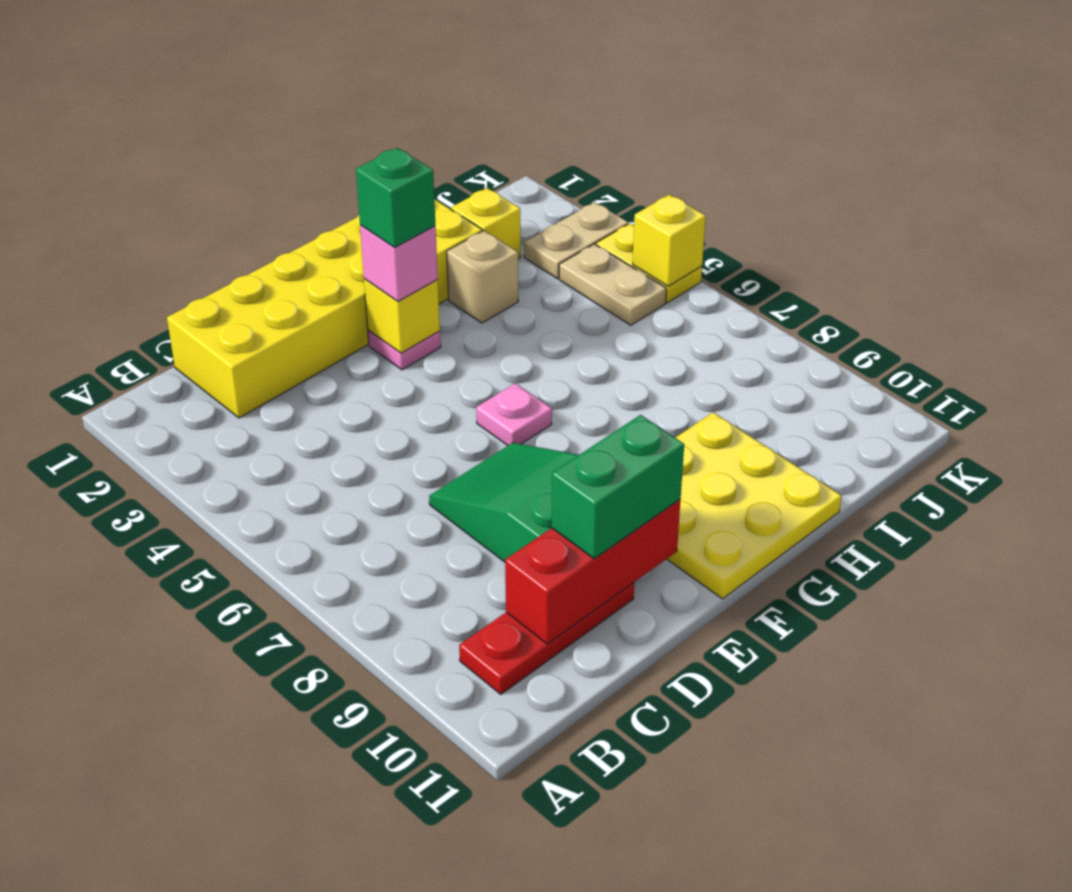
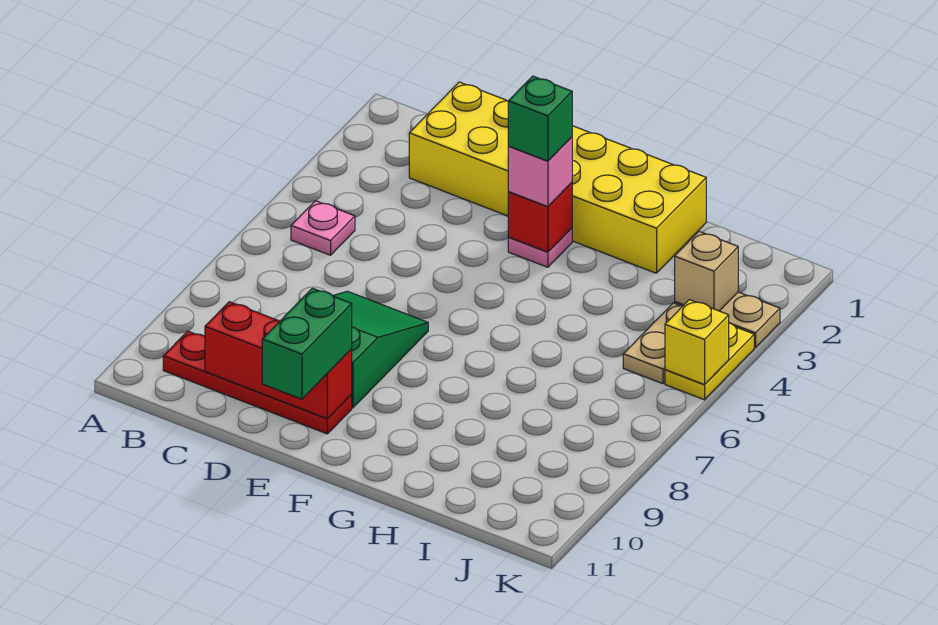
red 1x3 plate [459,583,634,694] -> red 1x4 plate [163,331,352,434]
green 1x2 brick [552,415,684,559] -> green 1x2 brick turned to [262,288,352,399]
yellow 1x1 brick [364,279,440,353] -> red 1x1 brick [508,183,572,252]
pink 1x1 plate [476,383,552,445] -> pink 1x1 plate moved to [291,201,355,255]
yellow 3x3 plate [667,412,842,599] -> none
tan 1x1 brick [447,231,518,323] -> tan 1x1 brick moved to [675,232,738,311]
yellow 1x1 brick [451,188,521,259] -> none

